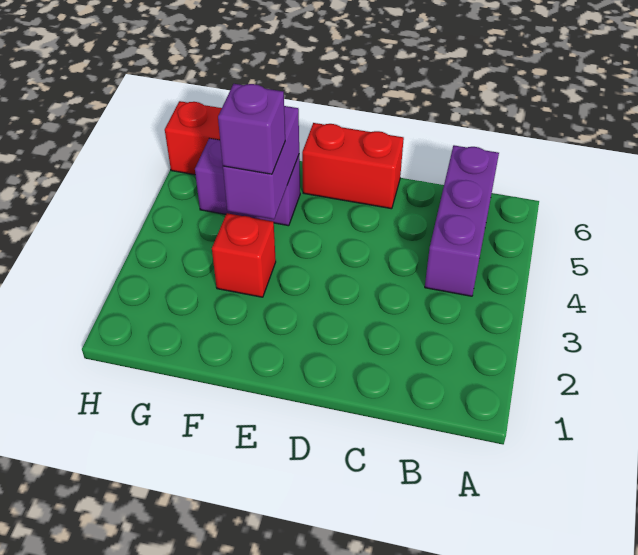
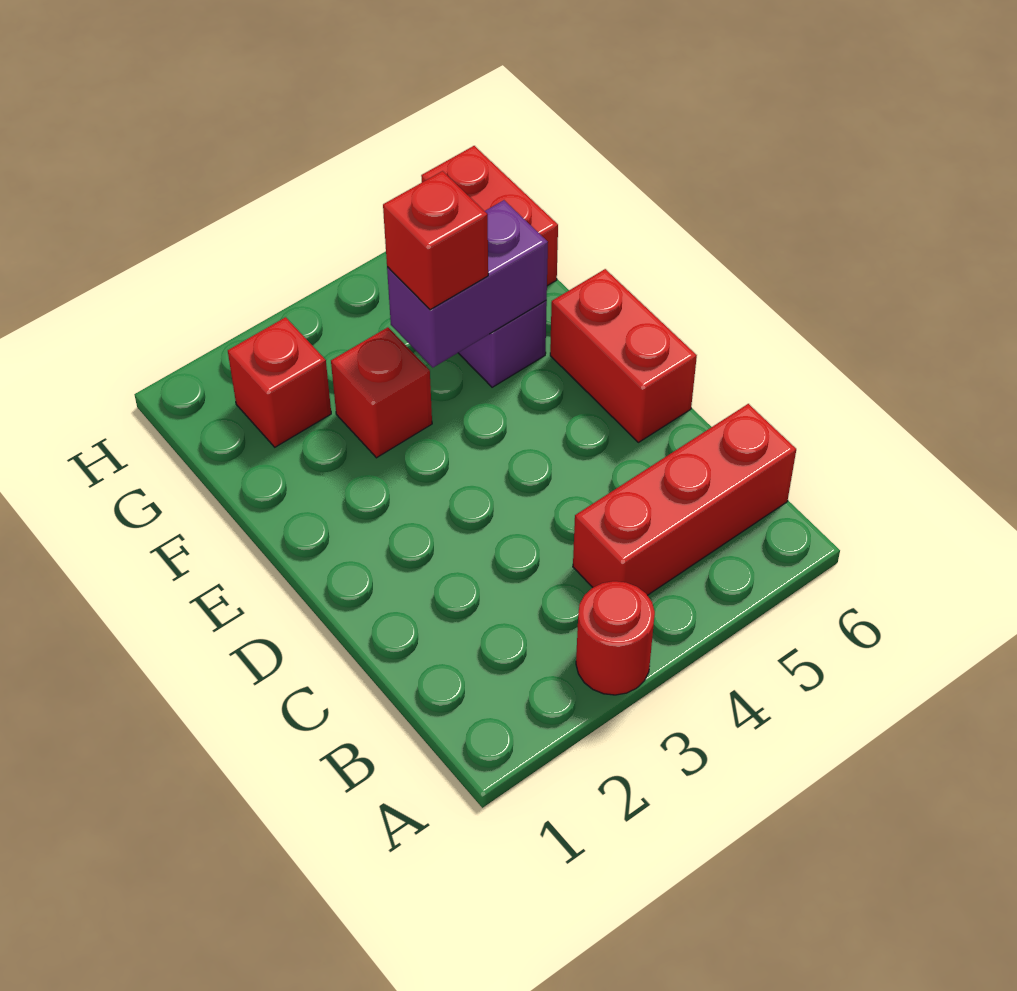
none -> red 1x1 round brick [576,581,655,695]
purple 1x3 brick [425,145,499,296] -> red 1x3 brick [573,404,796,595]
purple 1x1 brick [218,84,285,174] -> red 1x1 brick [383,171,488,310]
none -> red 1x1 brick [228,317,331,447]

